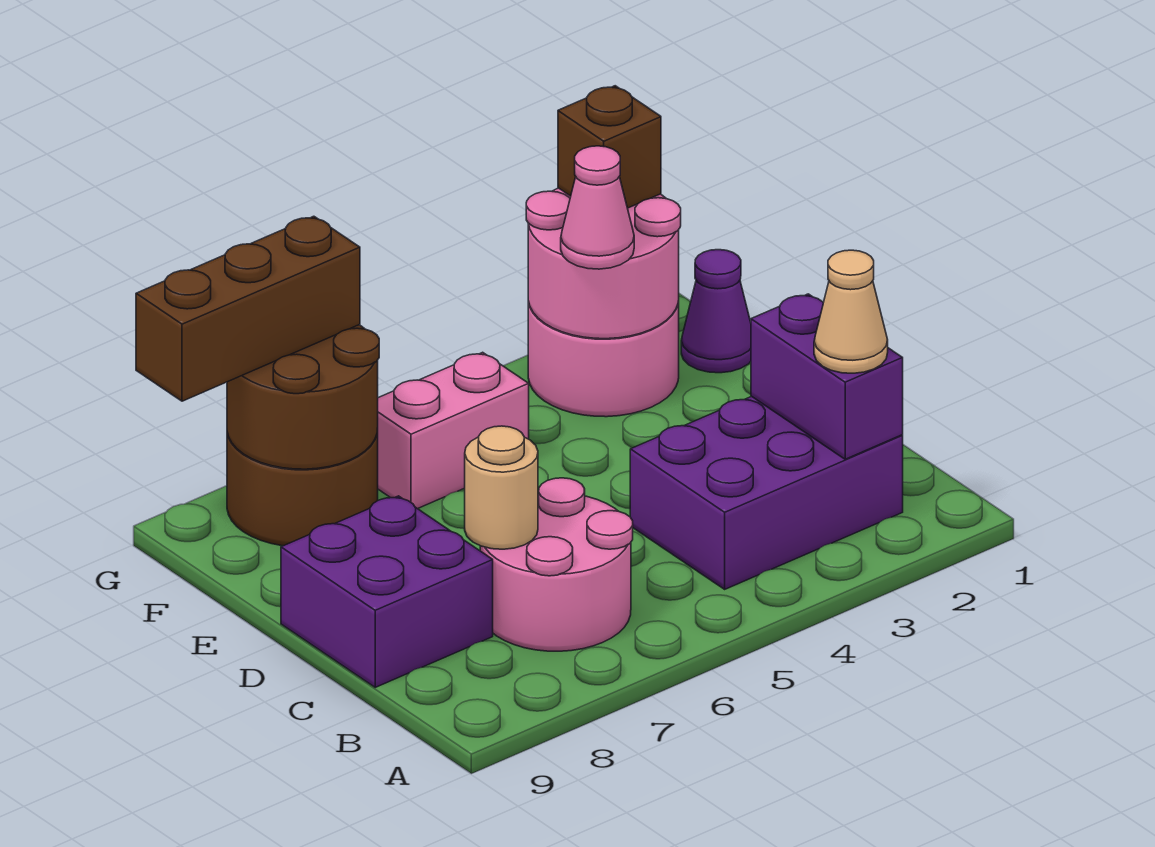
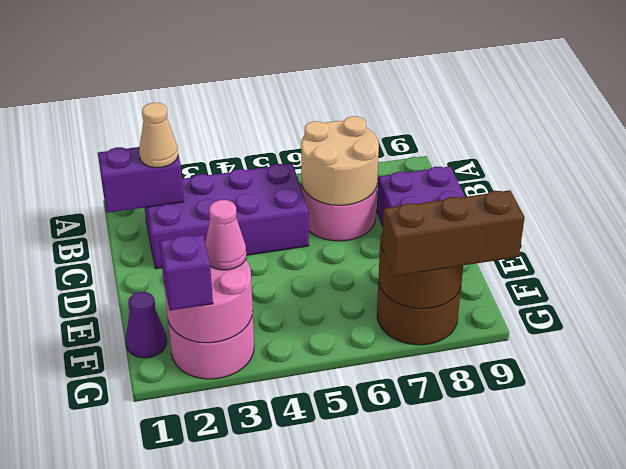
purple 2x3 brick [630,396,903,589] -> purple 2x4 brick [145,164,309,269]
purple 1x2 brick [751,294,903,459] -> purple 1x2 brick turned to [98,147,184,213]
tan 1x1 round brick [465,426,538,549] -> tan 2x2 round brick [301,116,379,205]
pink 1x2 brick [377,352,529,509] -> none
brown 1x1 brick [558,86,661,208] -> purple 1x1 brick [160,235,213,310]

